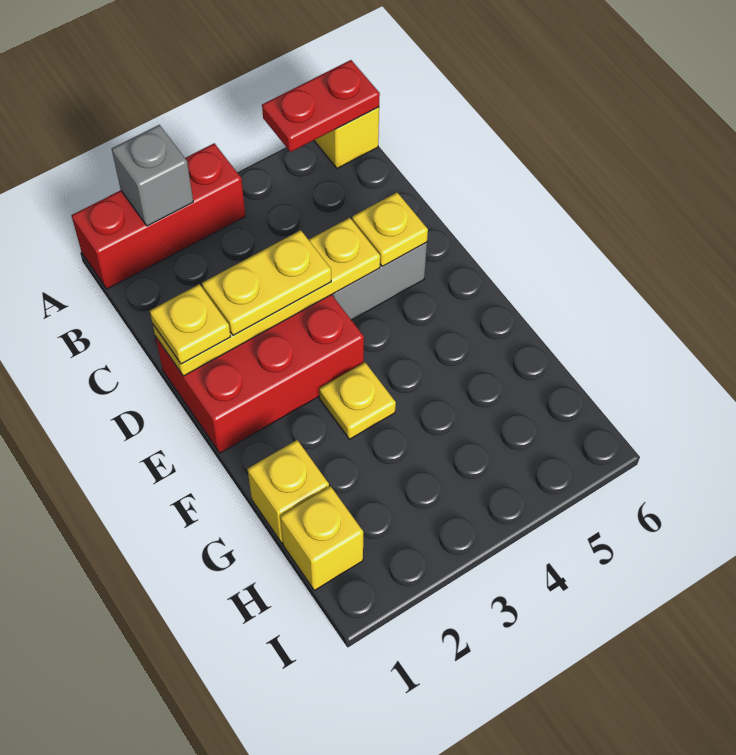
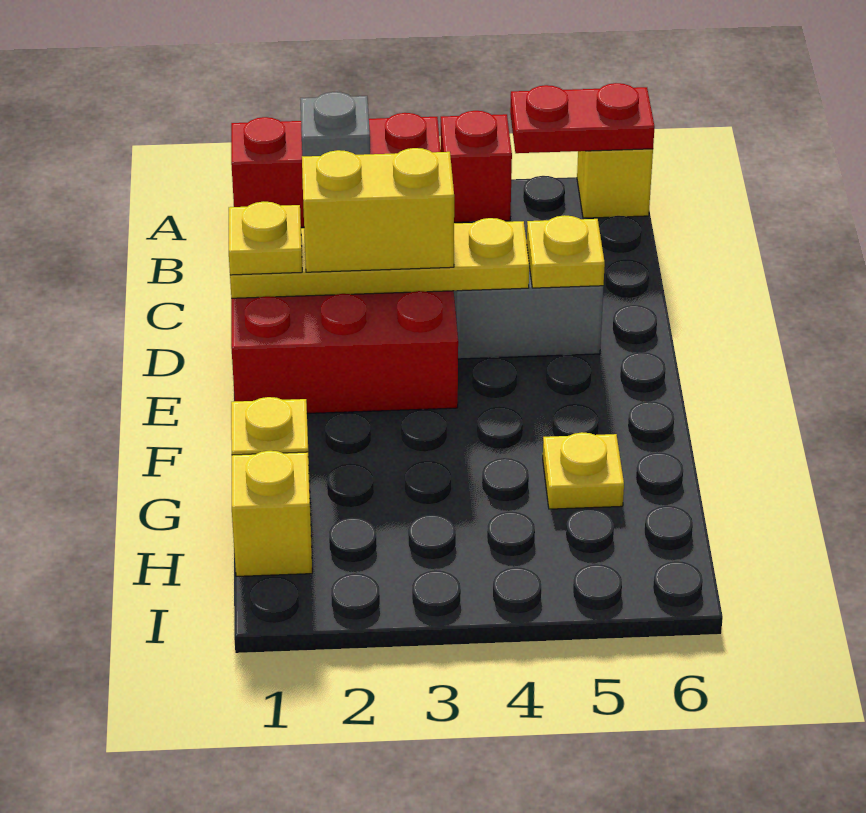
grey 1x1 brick [112,125,193,226] -> grey 1x1 plate [300,92,370,156]
none -> red 1x1 brick [441,111,512,222]
yellow 1x2 plate [202,230,331,336] -> yellow 1x2 brick [302,148,454,272]
yellow 1x1 plate [319,362,396,439] -> yellow 1x1 plate moved to [543,432,624,509]

